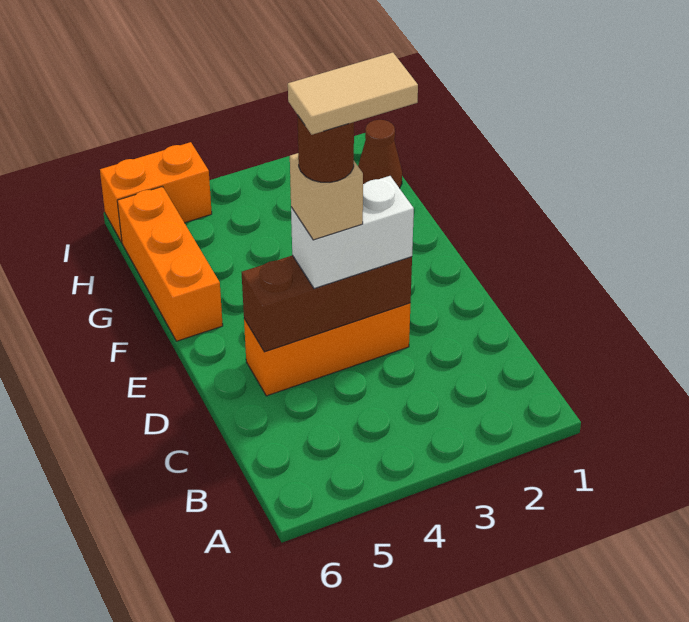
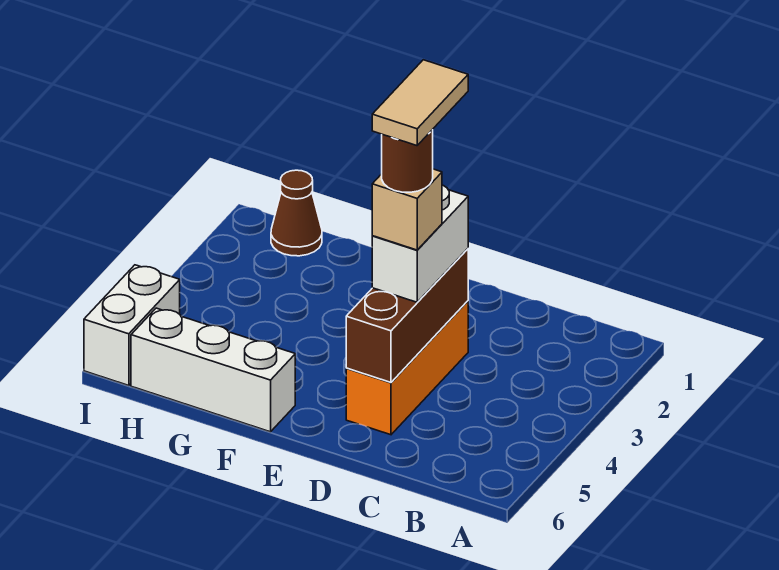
orange 1x3 brick [117,187,223,341] -> white 1x3 brick [131,308,295,432]
orange 1x2 brick [100,142,212,242] -> white 1x2 brick [84,265,180,386]

